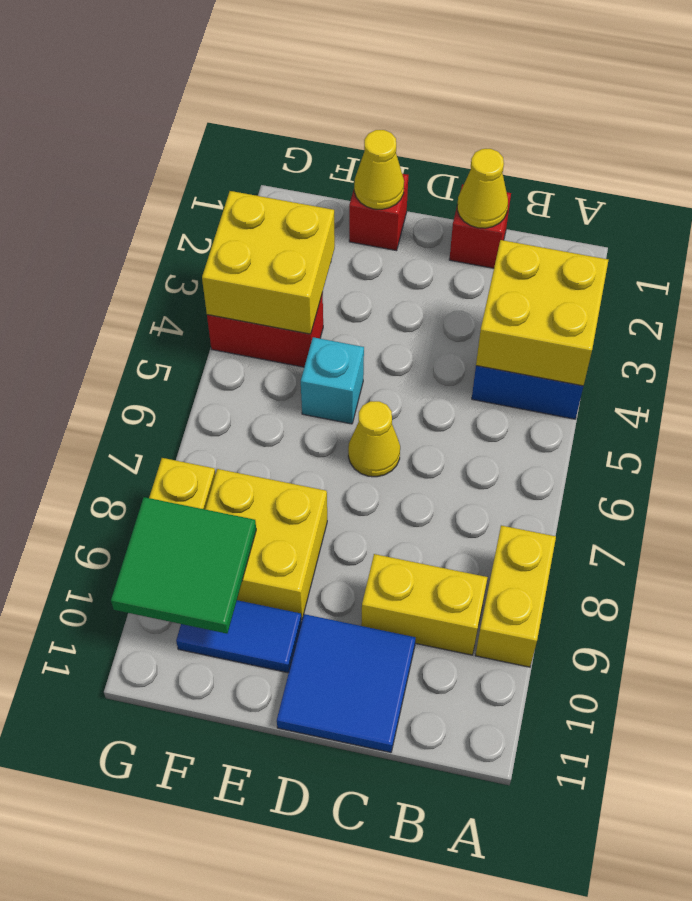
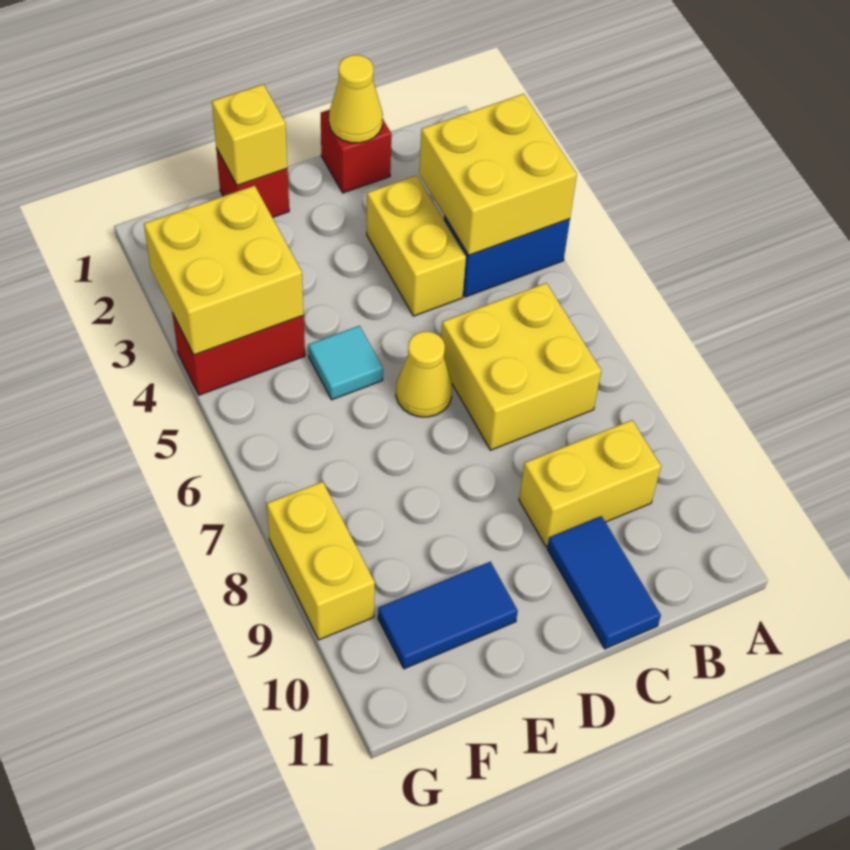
yellow 1x2 brick [475,526,556,667] -> yellow 1x2 brick moved to [367,175,466,316]
blue 2x2 tile [277,614,415,753] -> blue 1x2 tile [547,516,661,649]
yellow 1x1 cone [354,130,404,209] -> yellow 1x1 brick [212,84,287,185]
cyan 1x1 brick [301,337,364,424] -> cyan 1x1 tile [308,326,383,400]
yellow 2x2 brick [205,469,327,620] -> yellow 2x2 brick moved to [441,283,601,450]
green 2x2 tile [111,497,256,634] -> none

